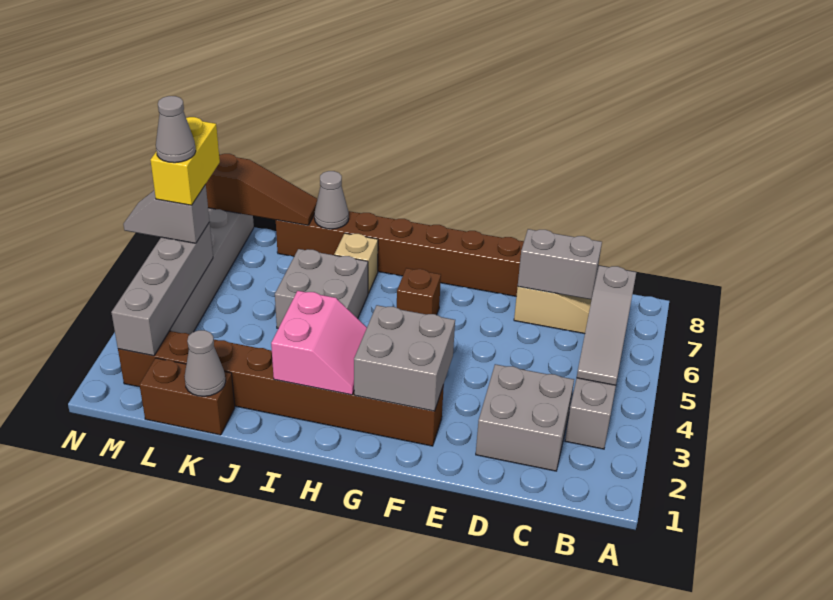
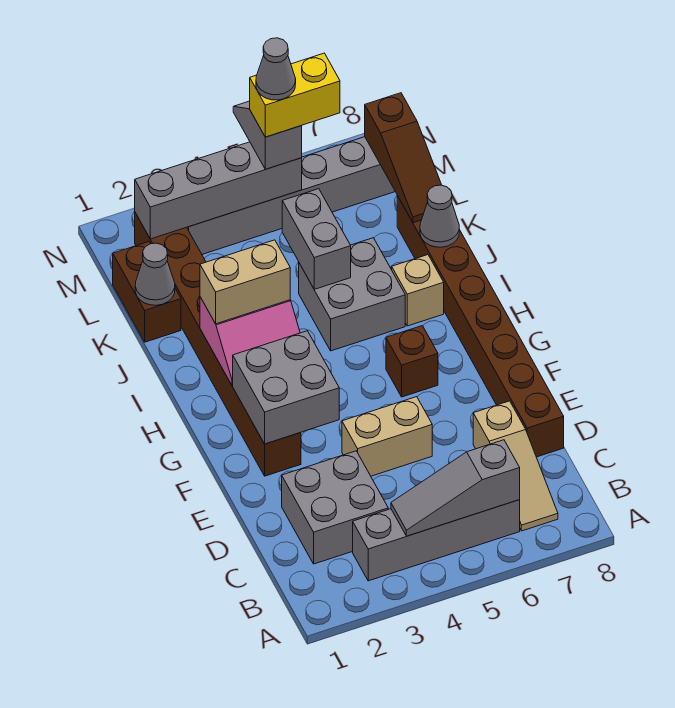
grey 1x2 brick [518,229,602,300] -> grey 1x2 brick moved to [282,189,351,289]
none -> tan 1x2 brick [342,397,432,476]
none -> tan 1x2 brick [200,240,290,324]

